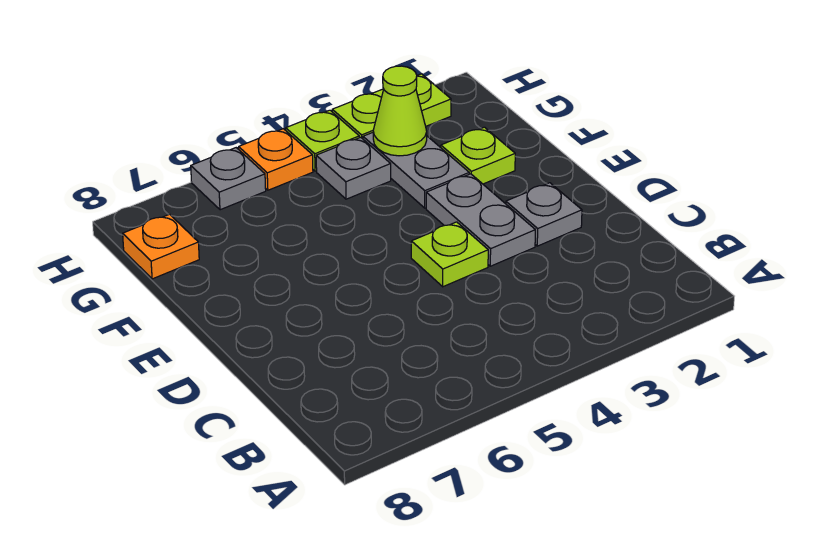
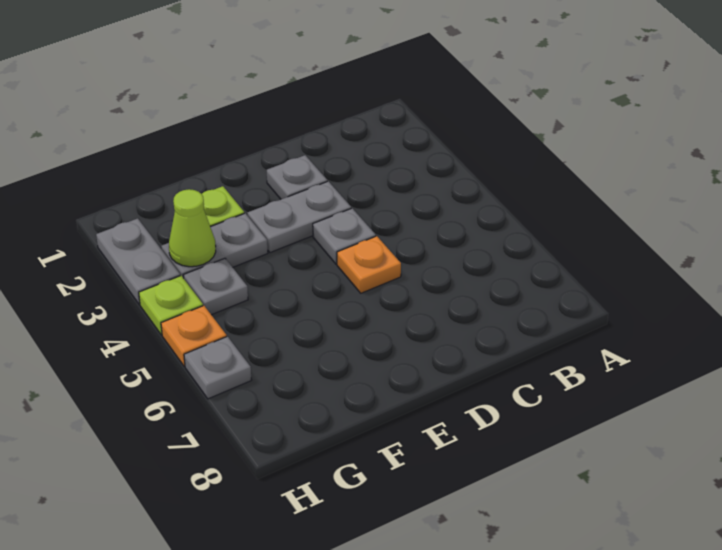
lime 1x1 plate [411,222,488,287] -> grey 1x1 plate [313,208,376,264]
orange 1x1 plate [123,214,199,279] -> orange 1x1 plate moved to [337,236,401,293]
lime 1x2 plate [332,74,451,139] -> grey 1x2 plate [96,218,180,304]

